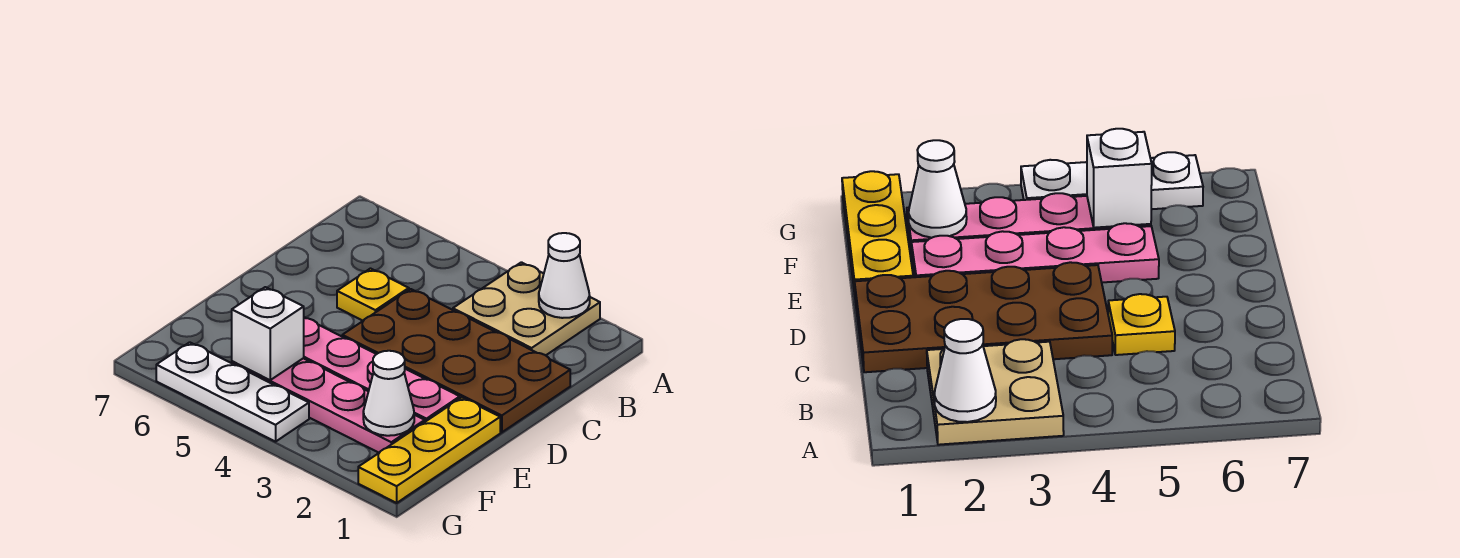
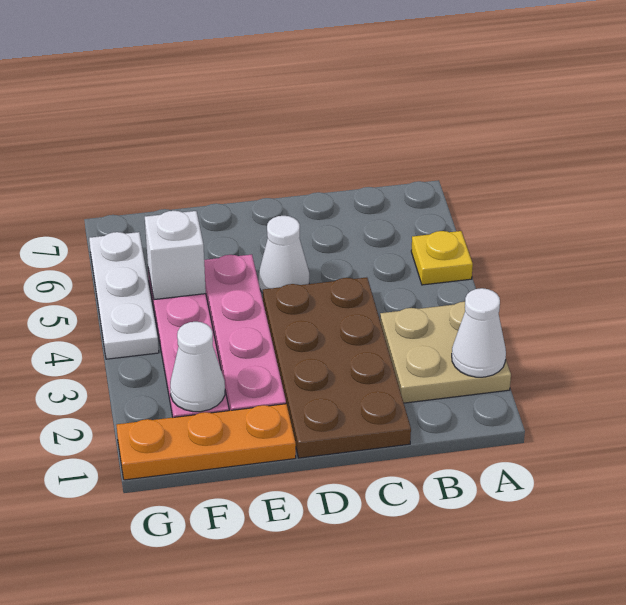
yellow 1x1 plate [337,269,409,321] -> yellow 1x1 plate moved to [411,231,473,285]
none -> white 1x1 cone [259,216,309,293]
yellow 1x3 plate [358,398,500,503] -> orange 1x3 plate [117,404,296,480]

